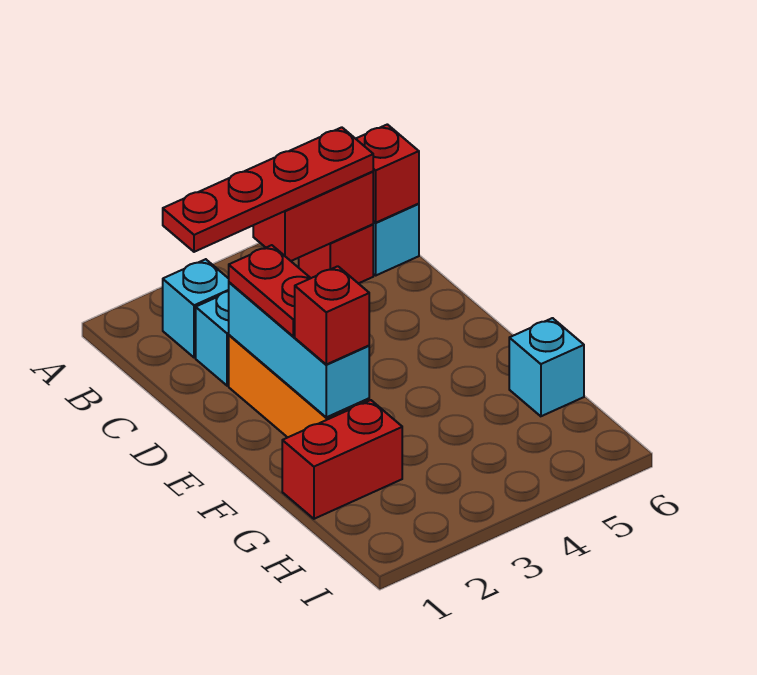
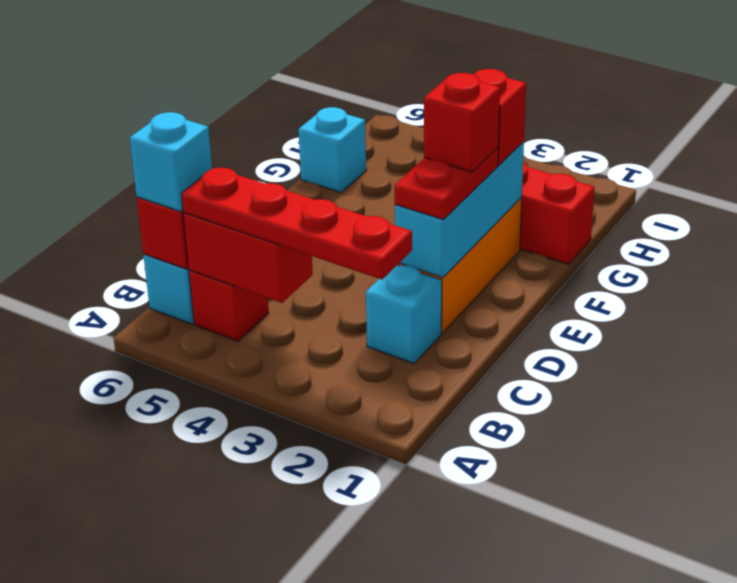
cyan 1x1 brick [163,259,229,358] -> cyan 1x1 brick moved to [130,112,212,212]
none -> red 1x1 brick [424,73,500,172]

